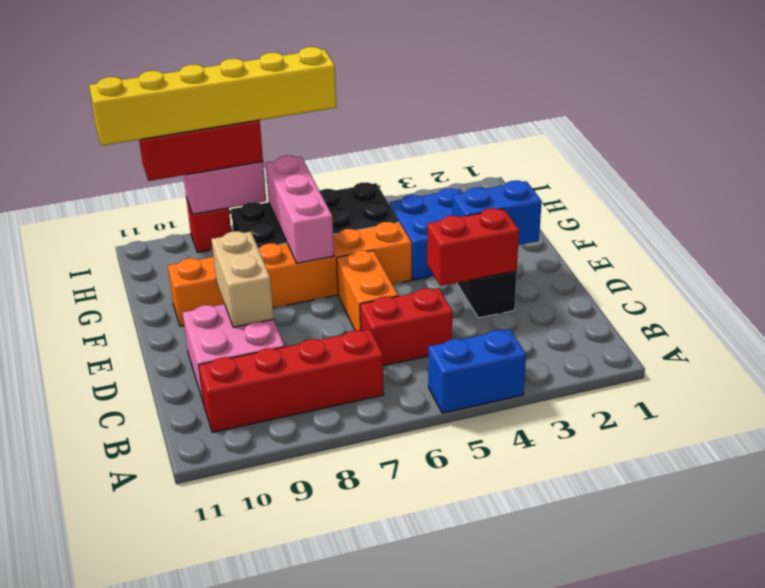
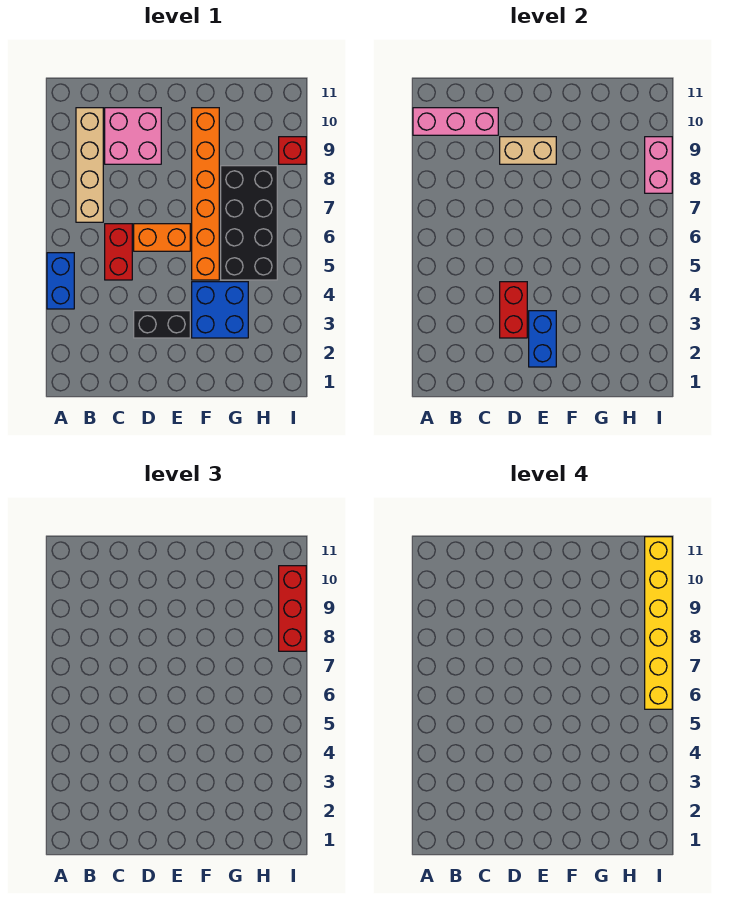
red 1x4 brick [199,330,384,433] -> tan 1x4 brick [76,108,103,222]
pink 1x3 brick [266,155,334,263] -> pink 1x3 brick moved to [413,108,498,135]

